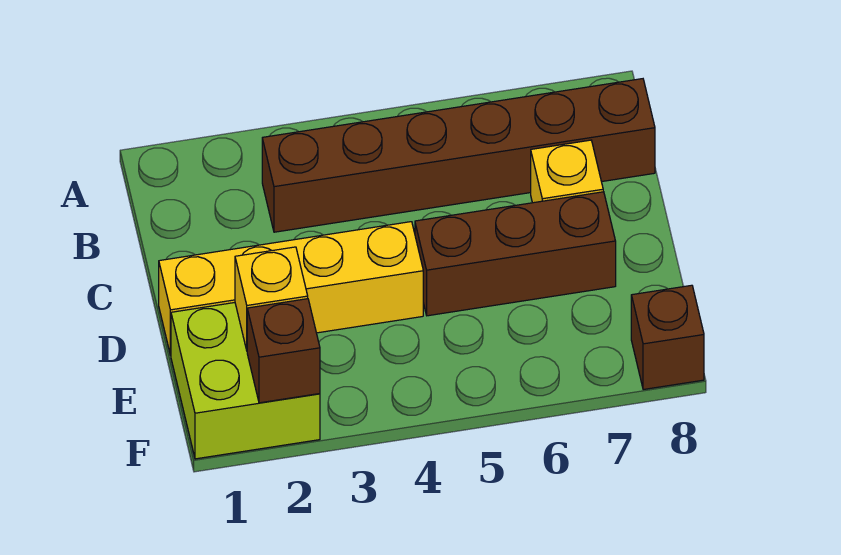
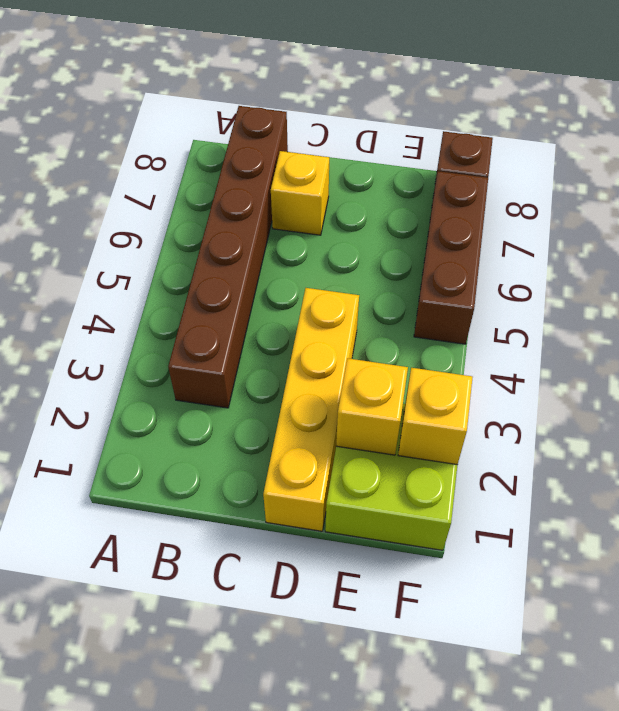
brown 1x3 brick [415,192,616,316] -> brown 1x3 brick moved to [414,171,488,344]
brown 1x1 brick [247,299,320,403] -> yellow 1x1 brick [398,368,473,465]

